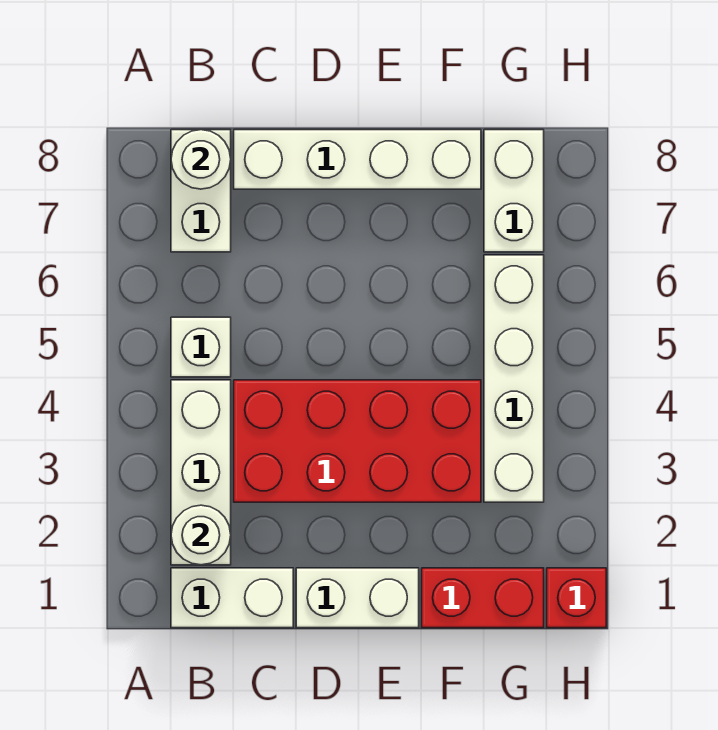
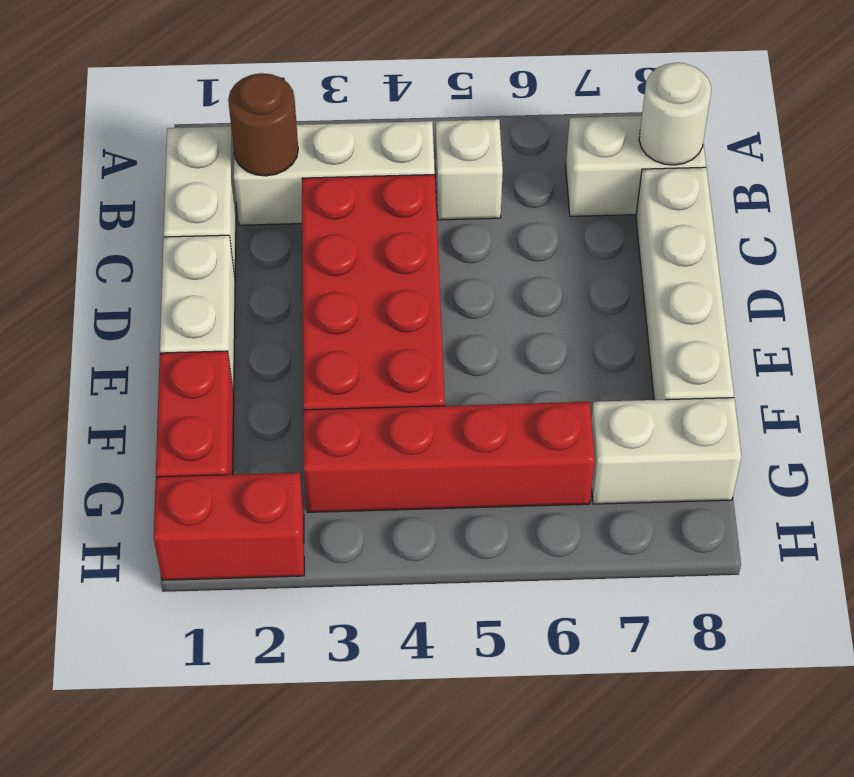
white 1x1 round brick [171,505,231,565] -> brown 1x1 round brick [228,73,298,176]
white 1x4 brick [484,255,544,502] -> red 1x4 brick [303,402,595,512]
red 1x1 brick [547,568,606,628] -> red 1x2 brick [154,473,304,580]

